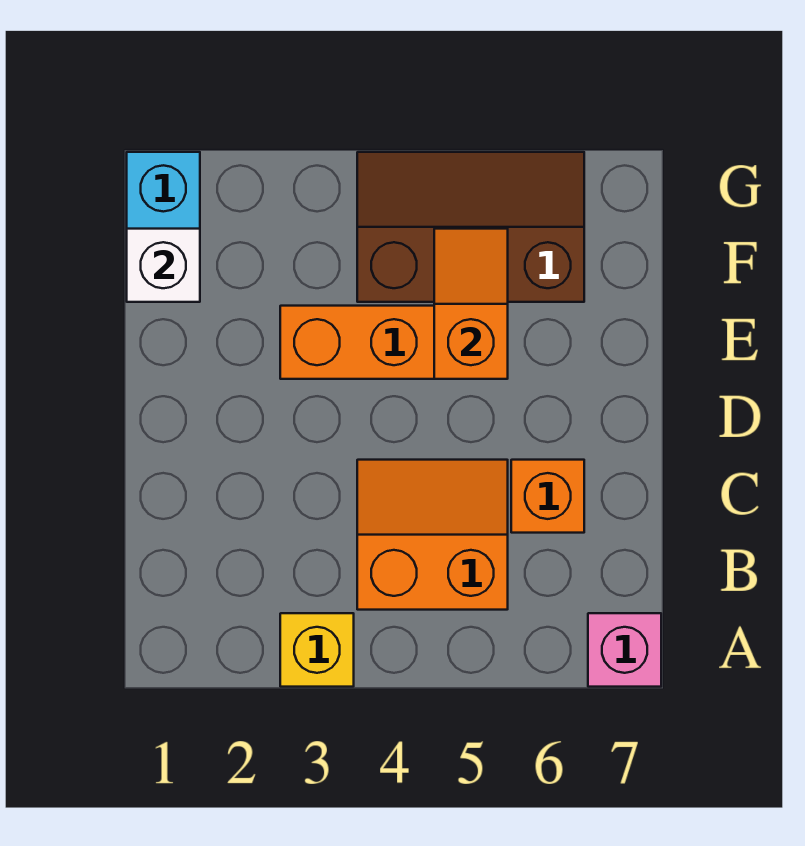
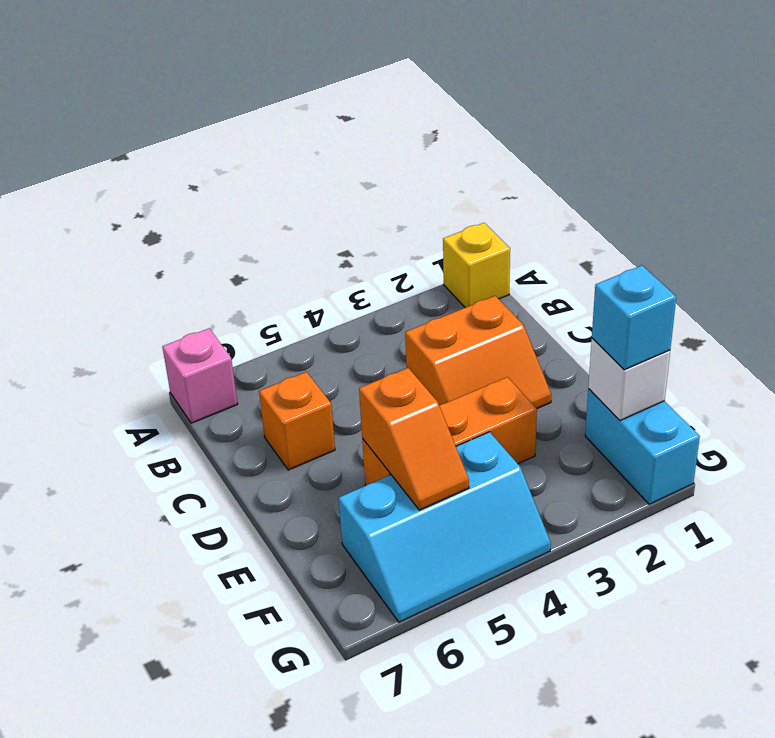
yellow 1x1 brick [280,613,354,687] -> yellow 1x1 brick moved to [443,223,510,308]
orange 2x2 slope [357,460,508,610] -> orange 2x2 slope moved to [405,296,551,408]
none -> cyan 1x1 brick [592,265,676,370]
brown 2x3 slope [357,152,584,302] -> cyan 2x3 slope [339,432,551,622]

